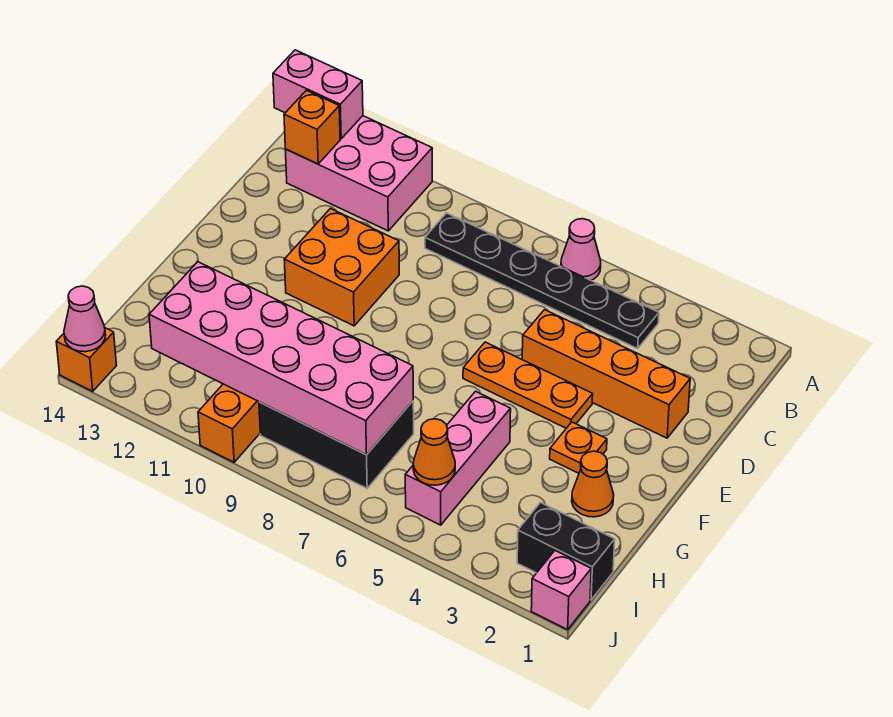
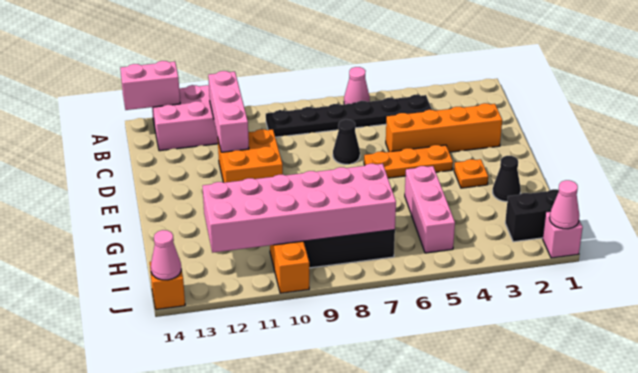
none -> pink 1x3 brick [208,71,249,152]
orange 1x1 brick [284,90,340,164] -> none
none -> black 1x1 cone [333,119,360,164]
orange 1x1 cone [572,451,614,517] -> black 1x1 cone [493,156,521,202]
orange 1x1 cone [413,419,455,485] -> none
none -> pink 1x1 cone [549,180,579,229]

